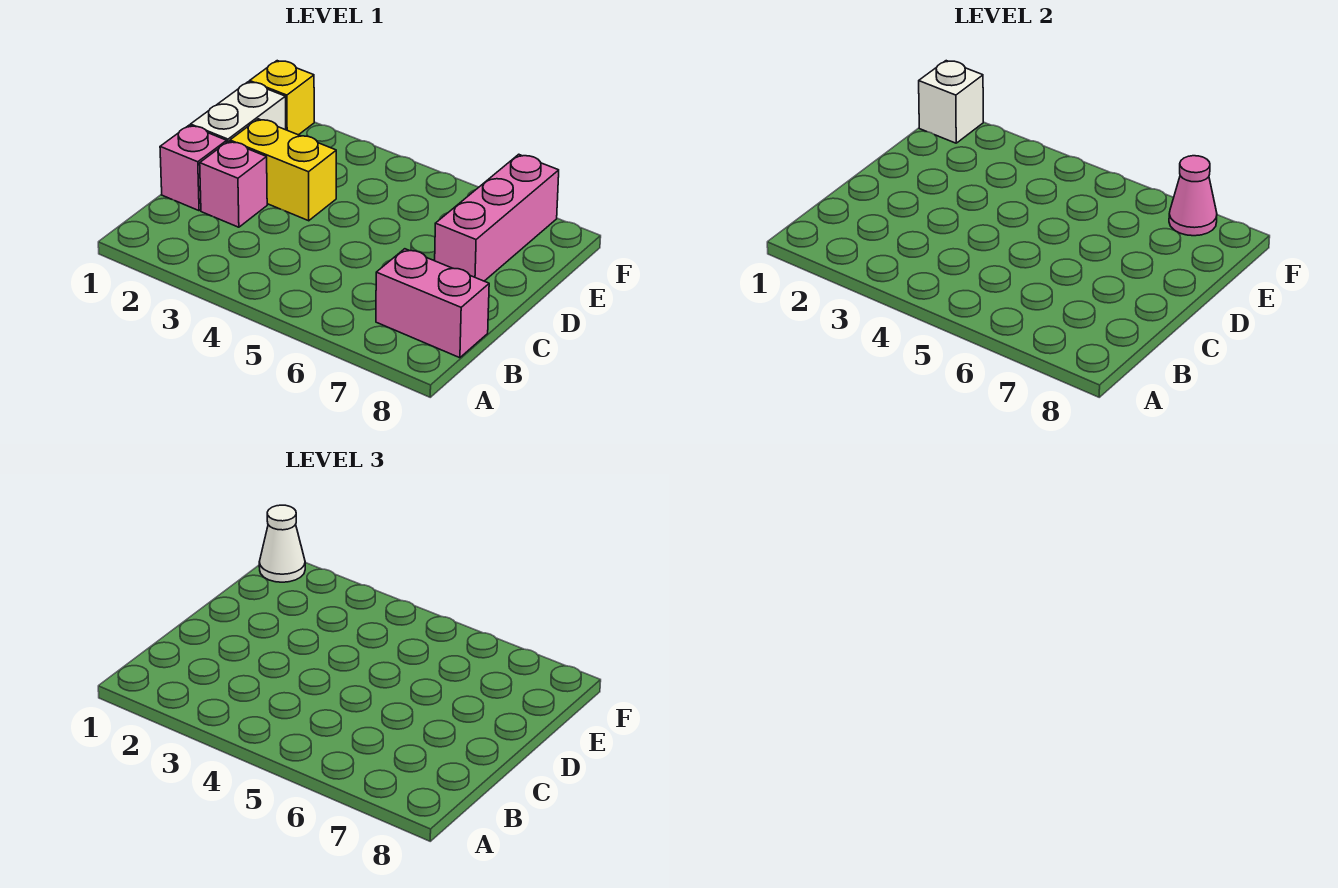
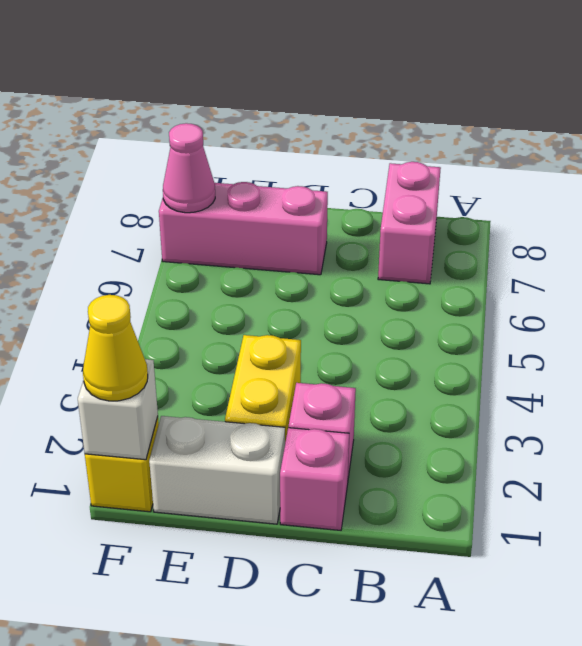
white 1x1 cone [259,505,305,582] -> yellow 1x1 cone [83,295,148,401]

